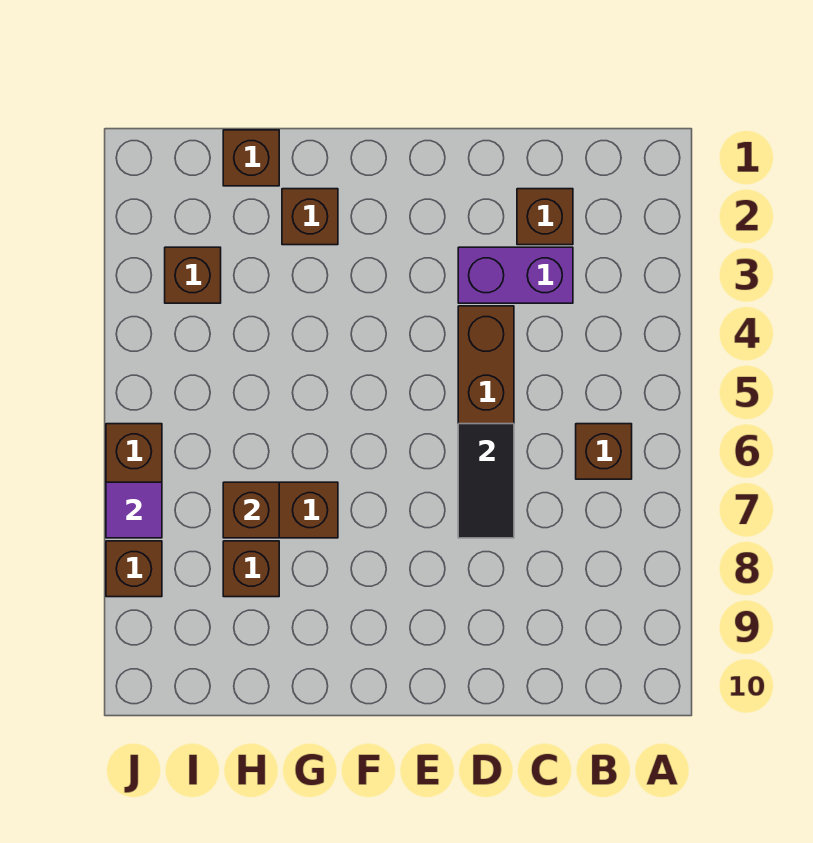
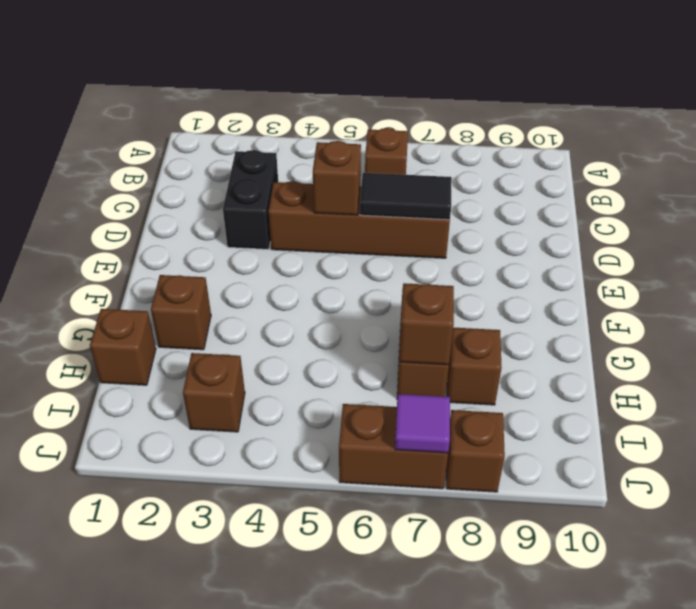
brown 1x1 brick [517,189,573,245] -> brown 1x1 brick moved to [313,141,361,215]
purple 1x2 brick [458,247,573,303] -> black 1x2 brick [223,150,278,249]

